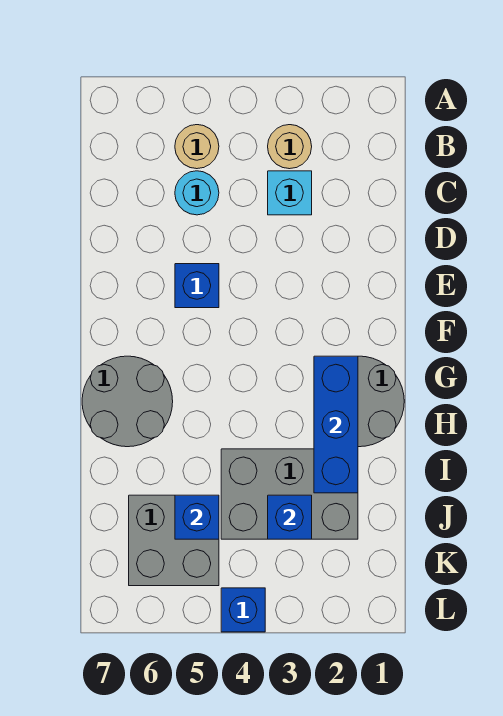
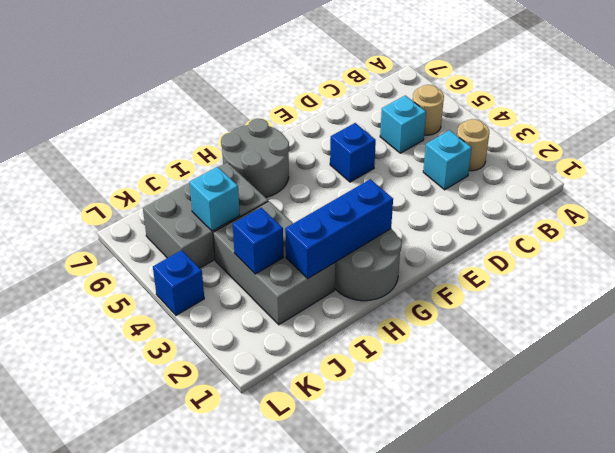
cyan 1x1 round brick [175,171,219,215] -> cyan 1x1 brick [380,95,426,153]
grey 2x2 brick [129,495,219,586] -> grey 2x3 brick [143,163,268,268]
blue 1x1 brick [175,495,219,539] -> cyan 1x1 brick [189,167,240,231]

